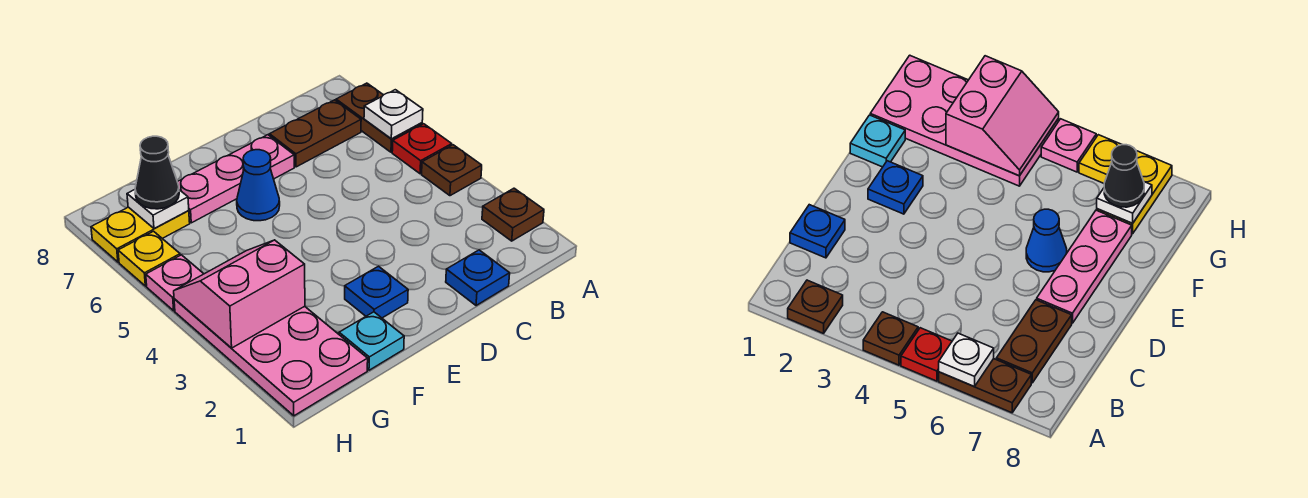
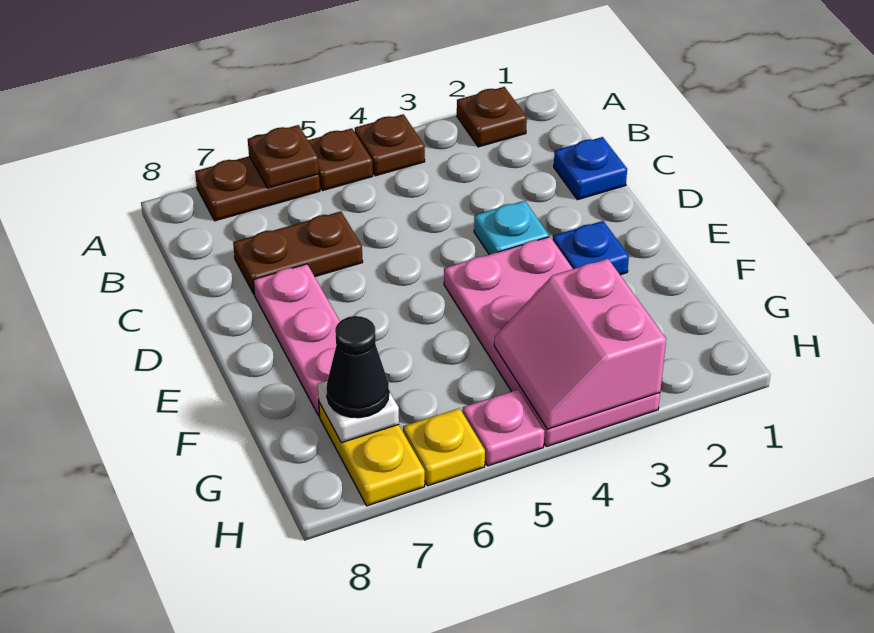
red 1x1 plate [392,124,452,174] -> brown 1x1 plate [308,128,373,190]
white 1x1 plate [364,90,423,139] -> brown 1x1 plate [248,125,319,188]
brown 1x2 plate [270,100,361,167] -> brown 1x2 plate turned to [233,211,363,294]
blue 1x1 cone [237,150,280,221] -> none
cyan 1x1 plate [339,312,404,370] -> cyan 1x1 plate moved to [474,201,549,255]
pink 2x4 plate [174,299,368,416] -> pink 2x4 plate turned to [444,237,660,447]

